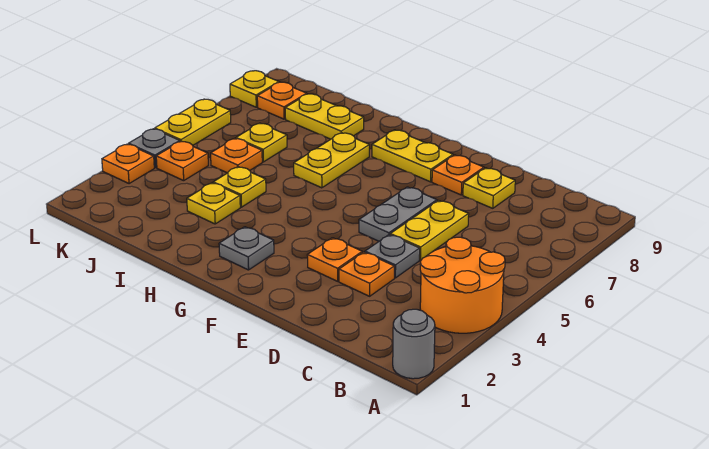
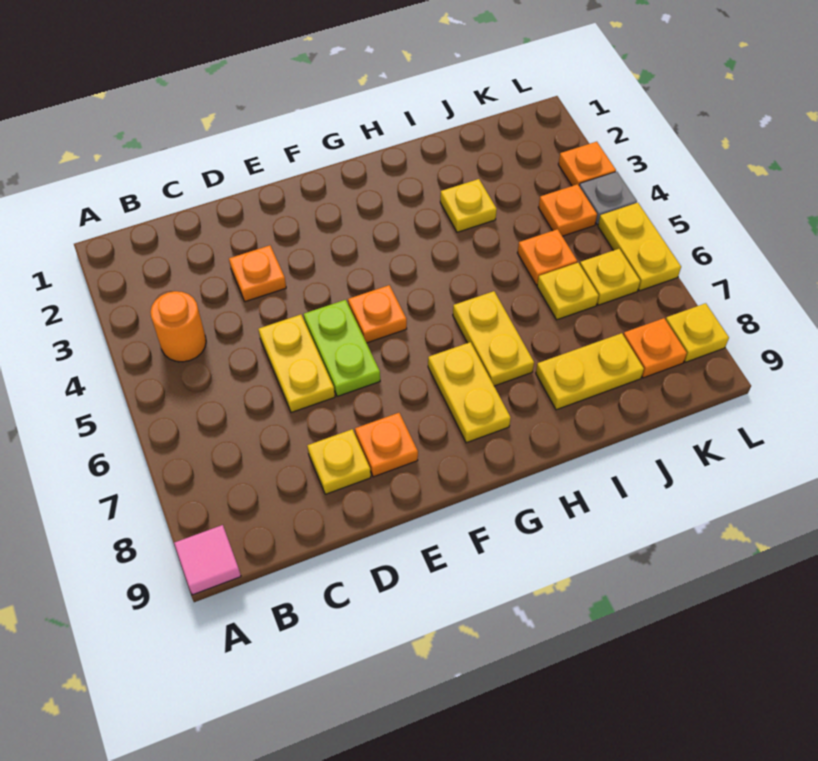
grey 1x1 round brick [393,309,435,379] -> none
orange 2x2 round brick [420,237,505,333] -> orange 1x1 round brick [150,291,206,362]
none -> pink 1x1 tile [174,525,241,595]
grey 1x1 plate [365,235,420,278] -> none
orange 1x1 plate [307,238,362,281] -> orange 1x1 plate moved to [348,285,407,343]
grey 1x2 plate [359,187,437,241] -> lime 1x2 plate [304,300,380,396]
yellow 1x2 plate [372,130,453,182] -> yellow 1x2 plate turned to [428,342,511,443]
grey 1x1 plate [219,227,274,270] -> none
yellow 1x1 plate [213,167,266,207] -> yellow 1x1 plate moved to [580,249,640,305]

